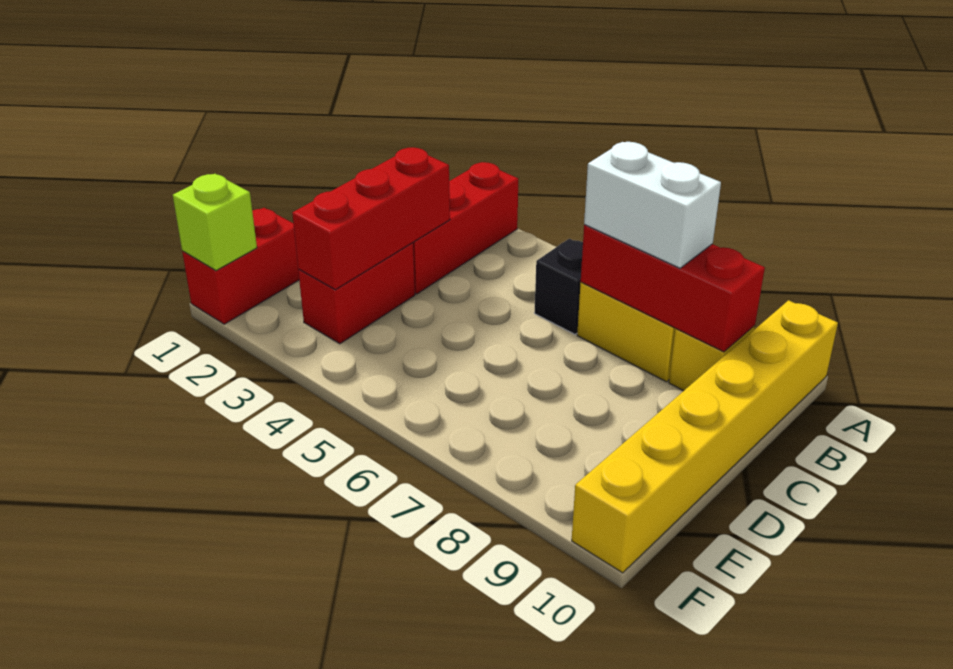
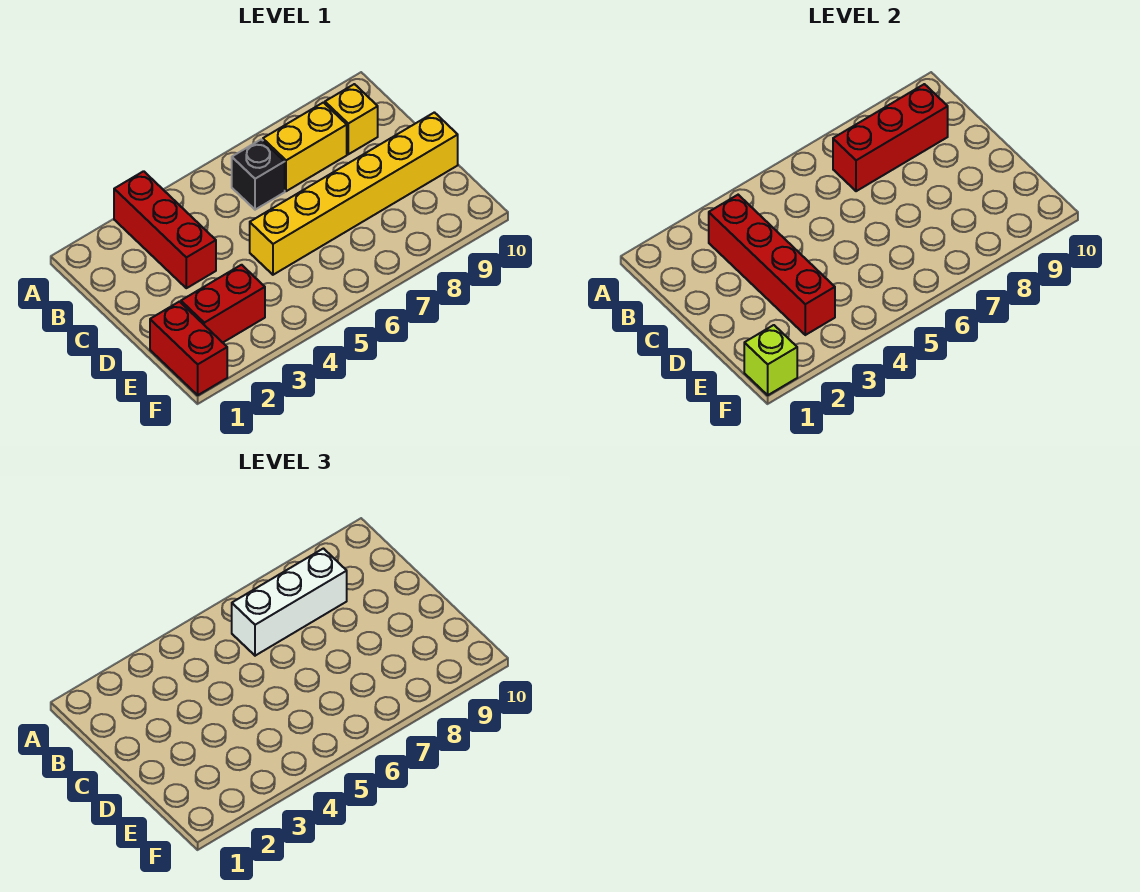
yellow 1x6 brick [572,300,838,573] -> yellow 1x6 brick turned to [250,112,458,275]
white 1x2 brick [584,142,721,268] -> white 1x3 brick [232,549,347,656]
red 1x3 brick [292,147,450,290] -> red 1x4 brick [709,195,835,335]
red 1x2 brick [298,243,415,344] -> red 1x2 brick turned to [181,265,265,343]

